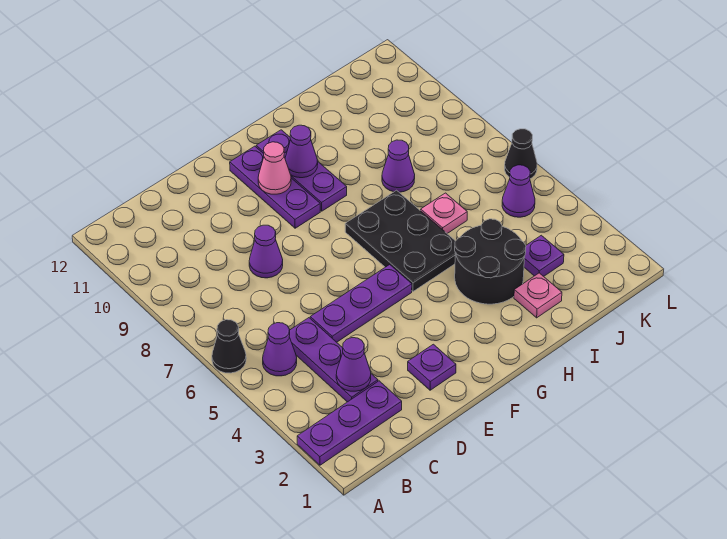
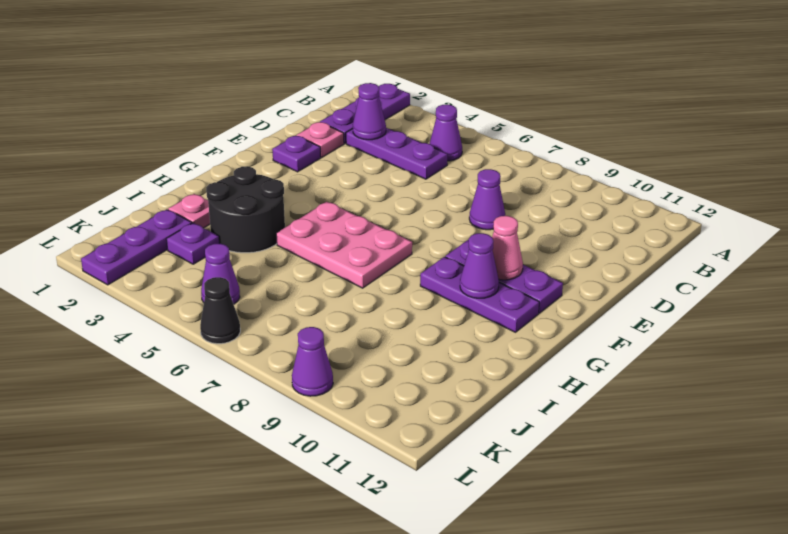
black 1x1 cone [212,320,246,373] -> none
purple 1x3 plate [310,265,412,342] -> purple 1x3 plate moved to [81,209,192,285]
black 2x3 plate [345,190,456,291] -> pink 2x3 plate [276,202,412,288]
pink 1x1 plate [421,193,467,233] -> pink 1x1 plate moved to [297,122,344,157]
purple 1x1 cone [382,140,415,192] -> purple 1x1 cone moved to [292,327,333,396]

